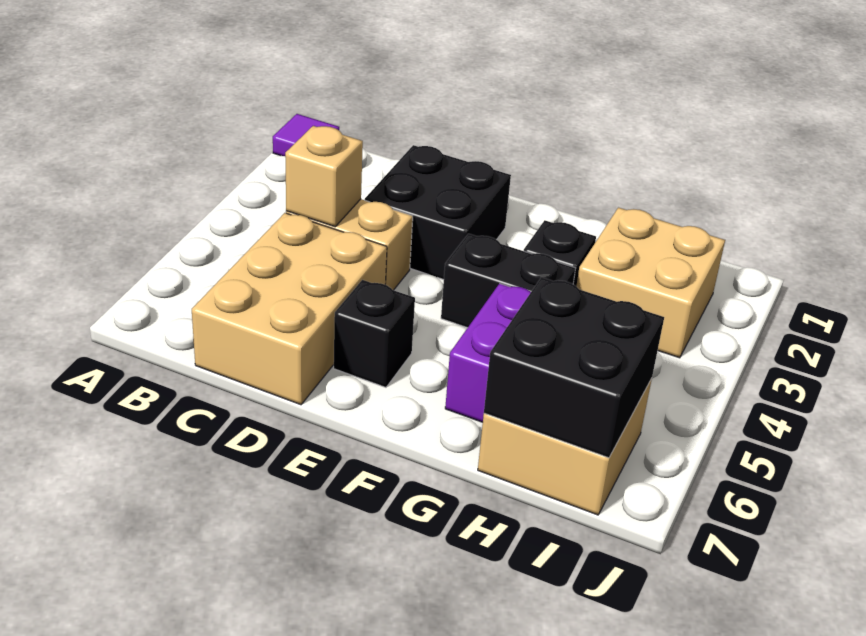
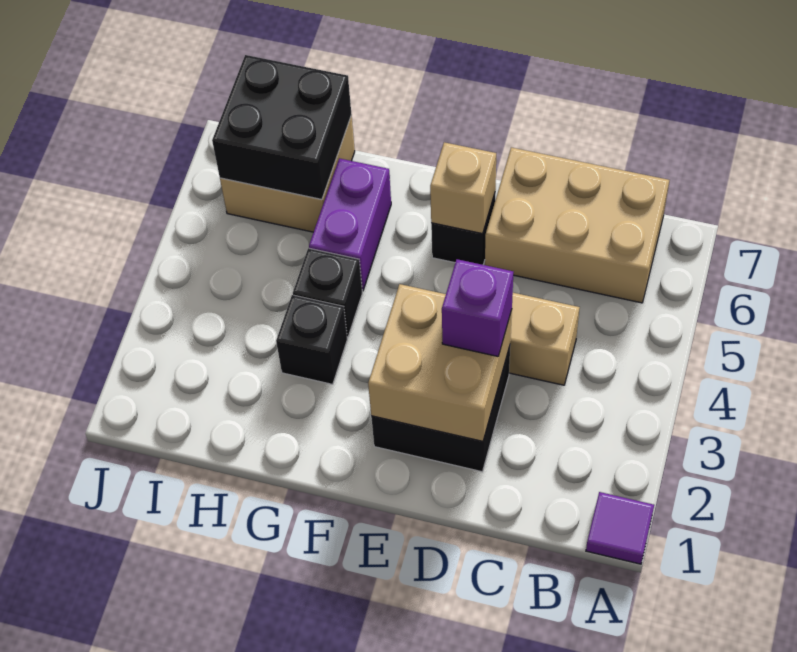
tan 1x1 brick [285,126,363,227] -> tan 1x1 brick moved to [430,142,496,234]
tan 2x3 brick [192,213,387,405] -> tan 2x3 brick turned to [485,147,669,303]
none -> purple 1x1 brick [442,259,513,356]
black 1x2 brick [441,234,576,328] -> black 1x1 brick [293,248,362,337]
tan 2x2 brick [577,208,725,358] -> tan 2x2 brick moved to [368,284,512,441]

